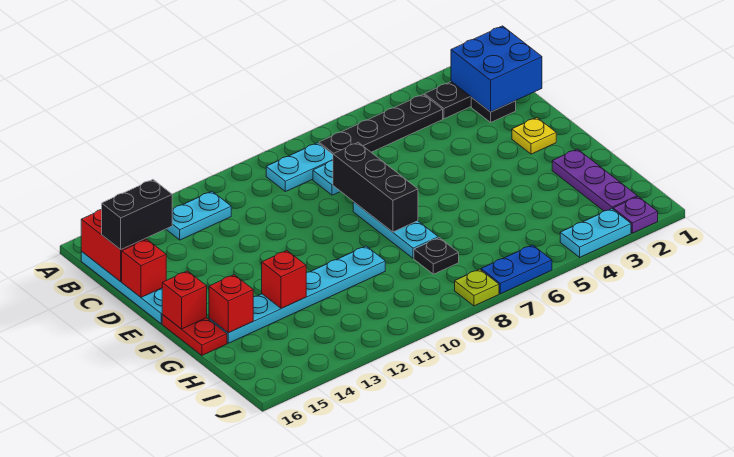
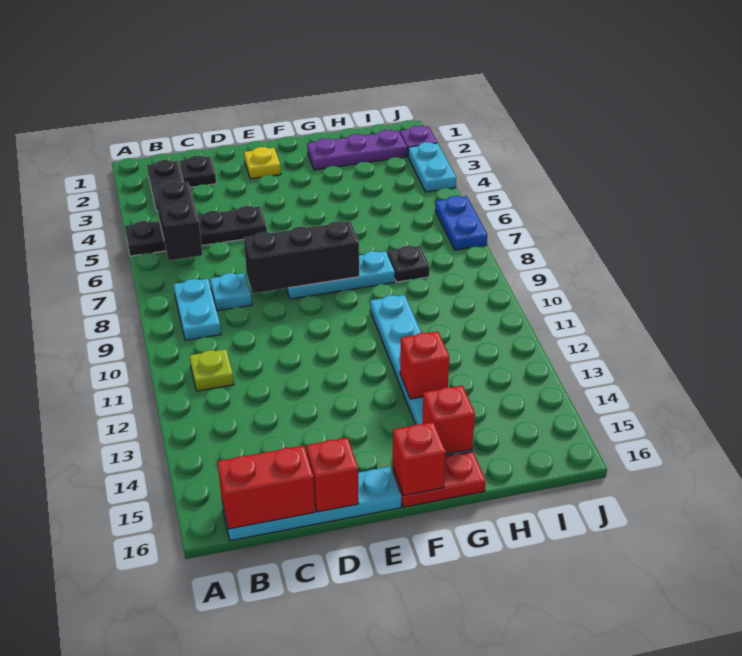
blue 2x2 brick [451,26,542,112] -> none
black 1x4 plate [319,94,443,154] -> black 1x4 plate turned to [125,206,267,256]
cyan 1x2 plate [166,191,231,240] -> none
black 1x2 brick [102,180,172,250] -> black 1x2 brick moved to [155,181,202,261]
lime 1x1 plate [455,269,499,306] -> lime 1x1 plate moved to [190,349,234,391]

